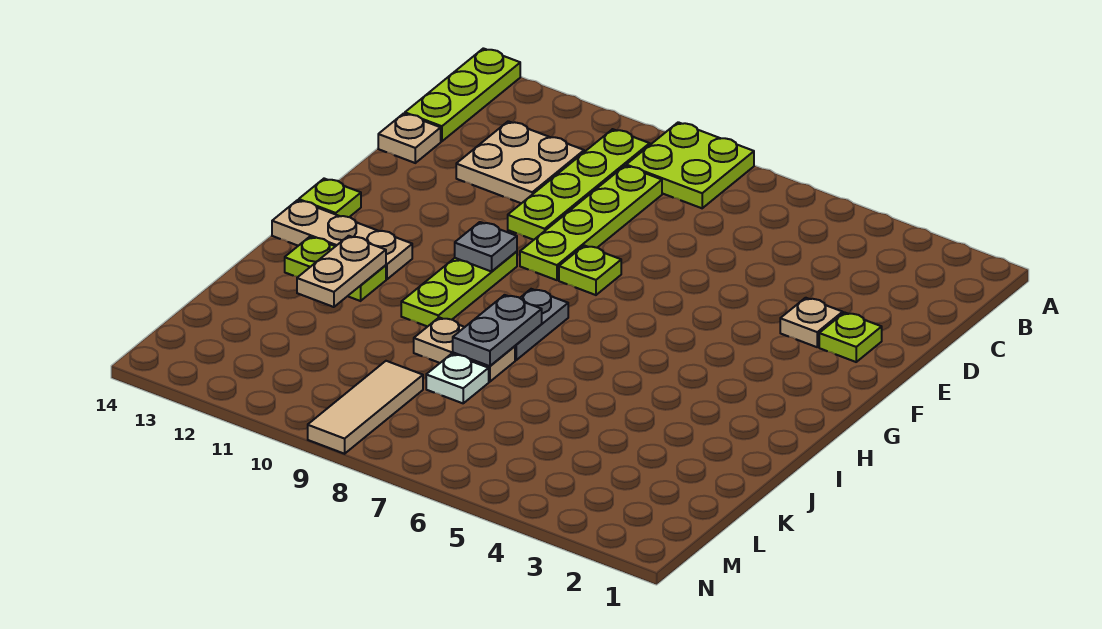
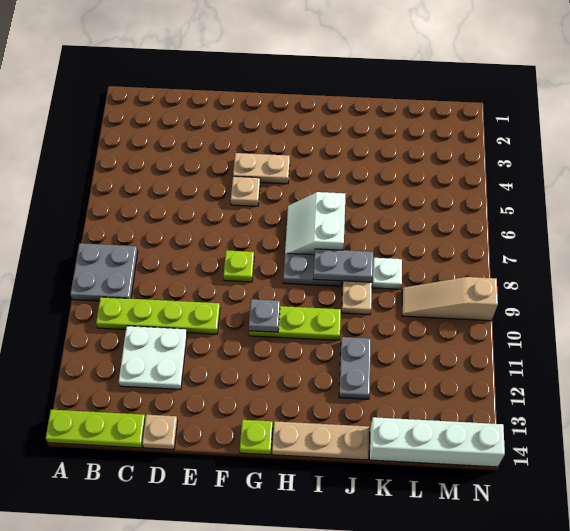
lime 2x2 plate [626,122,754,208] -> grey 2x2 plate [71,243,138,301]
lime 1x4 plate [520,166,662,280] -> none
tan 2x2 plate [456,121,584,203] -> white 2x2 plate [119,326,187,389]
lime 1x1 plate [819,312,882,362] -> none
tan 1x1 plate [780,298,843,347] -> tan 1x1 plate moved to [231,176,260,206]
none -> white 2x2 slope [285,192,346,255]
tan 1x3 plate [272,200,412,279] -> tan 1x3 plate turned to [272,421,369,460]
lime 1x2 plate [285,237,386,301] -> none
tan 1x2 plate [297,236,386,307] -> tan 1x2 plate moved to [233,153,290,184]
none -> grey 1x2 plate [339,337,371,399]
none -> white 1x4 brick [369,417,505,467]
tan 1x3 tile [308,361,423,454] -> tan 1x3 slope [402,277,498,321]

